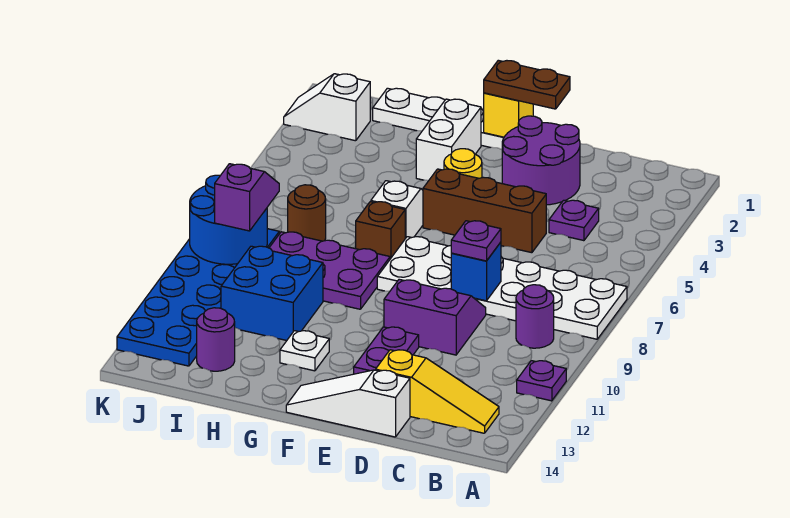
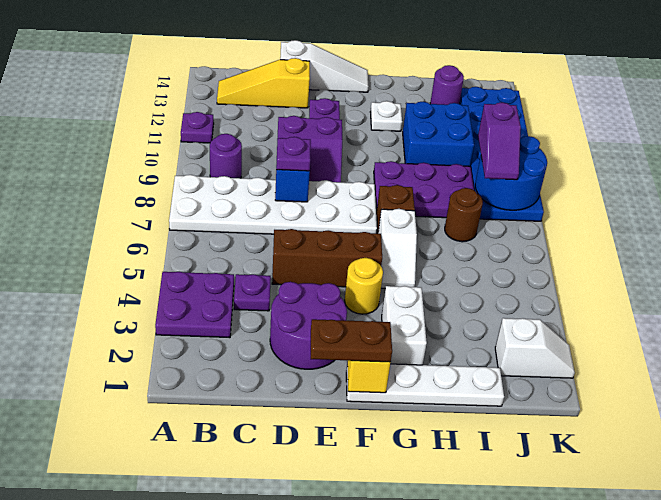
none -> purple 2x2 plate [155,272,234,338]

